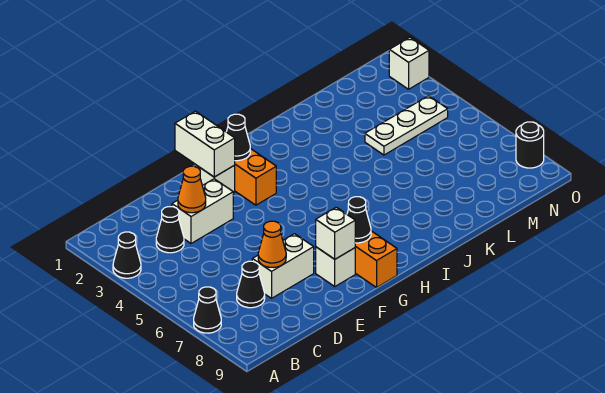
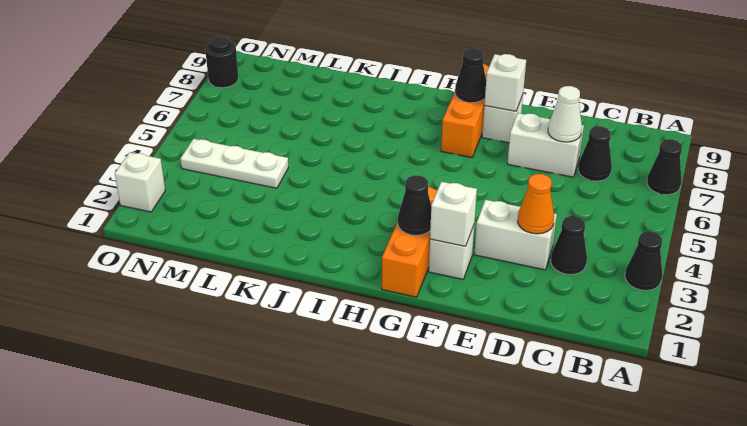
orange 1x1 cone [258,221,286,268] -> white 1x1 cone [548,86,582,142]
white 1x2 brick [175,111,235,177] -> white 1x1 brick [430,182,477,246]

